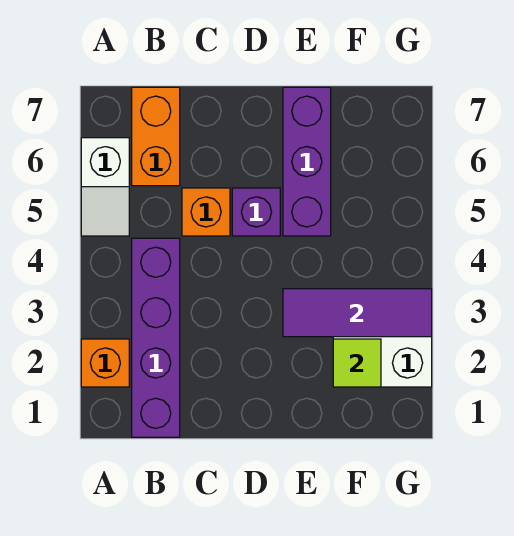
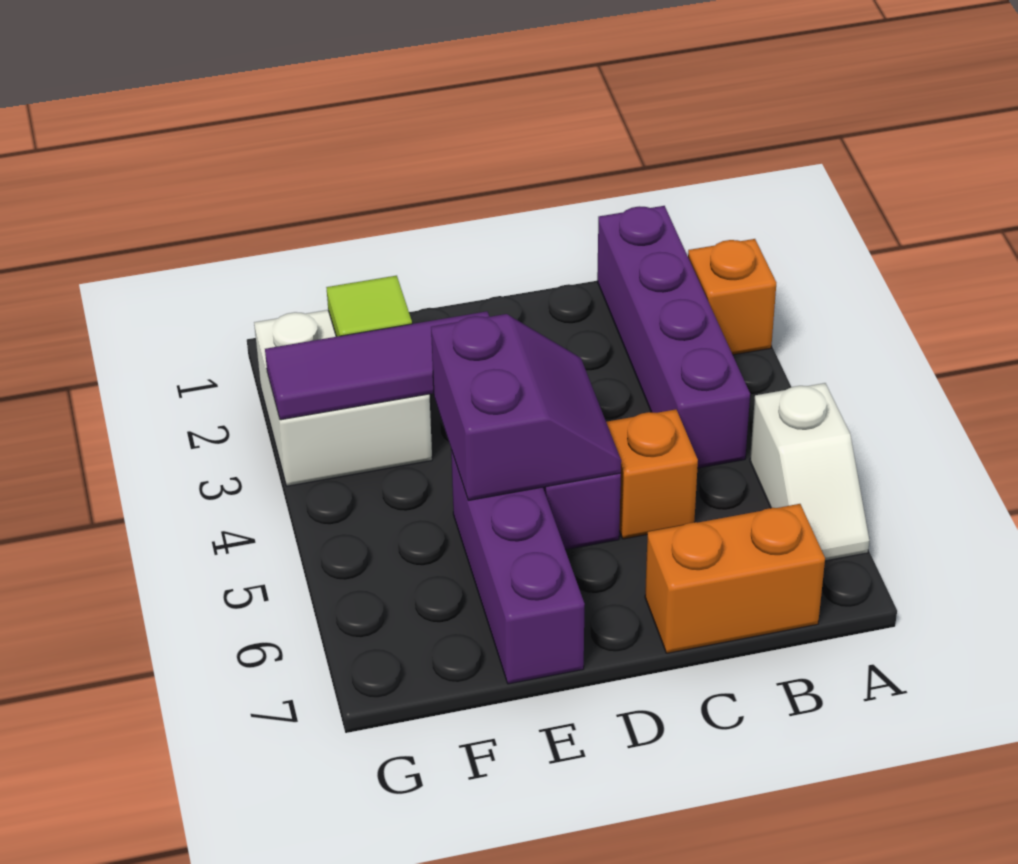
white 1x2 slope [81,138,129,236] -> white 1x2 slope turned to [750,383,869,561]
orange 1x2 brick [132,87,180,186] -> orange 1x2 brick turned to [645,504,825,653]
none -> purple 2x2 slope [431,314,621,500]

